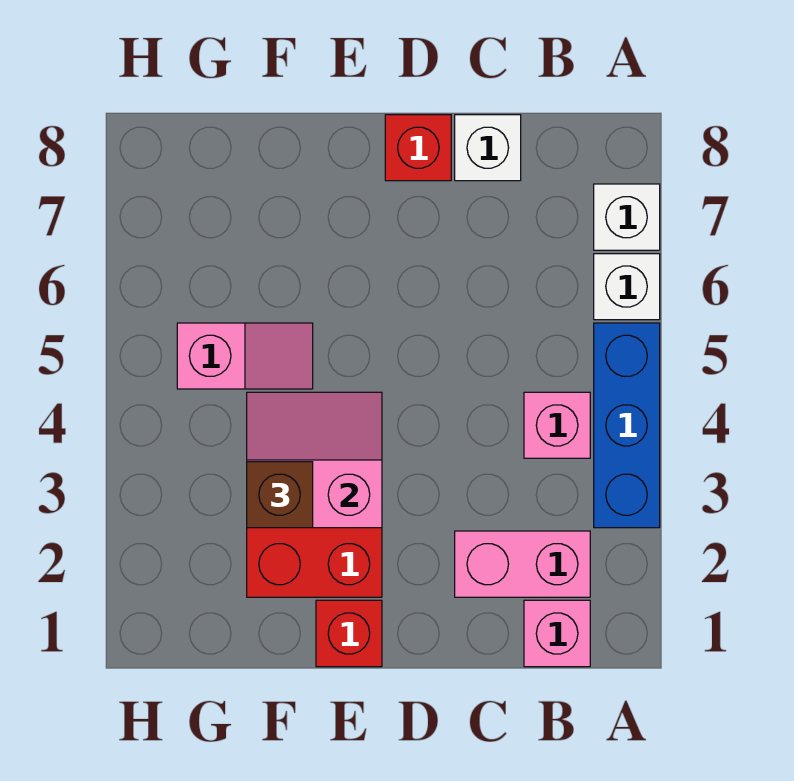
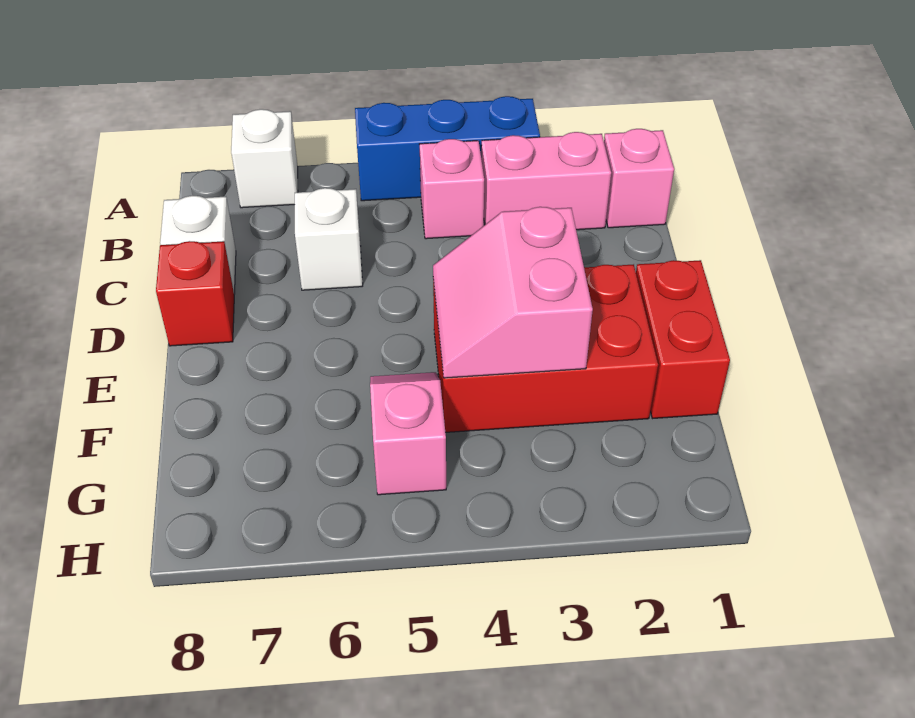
white 1x1 brick [594,254,660,320] -> white 1x1 brick moved to [295,188,363,290]
pink 1x2 brick [455,531,590,597] -> pink 1x2 brick turned to [481,132,611,230]
red 1x1 brick [316,600,382,667] -> red 1x2 brick [636,260,730,419]
brown 1x1 brick [247,462,313,528] -> none

